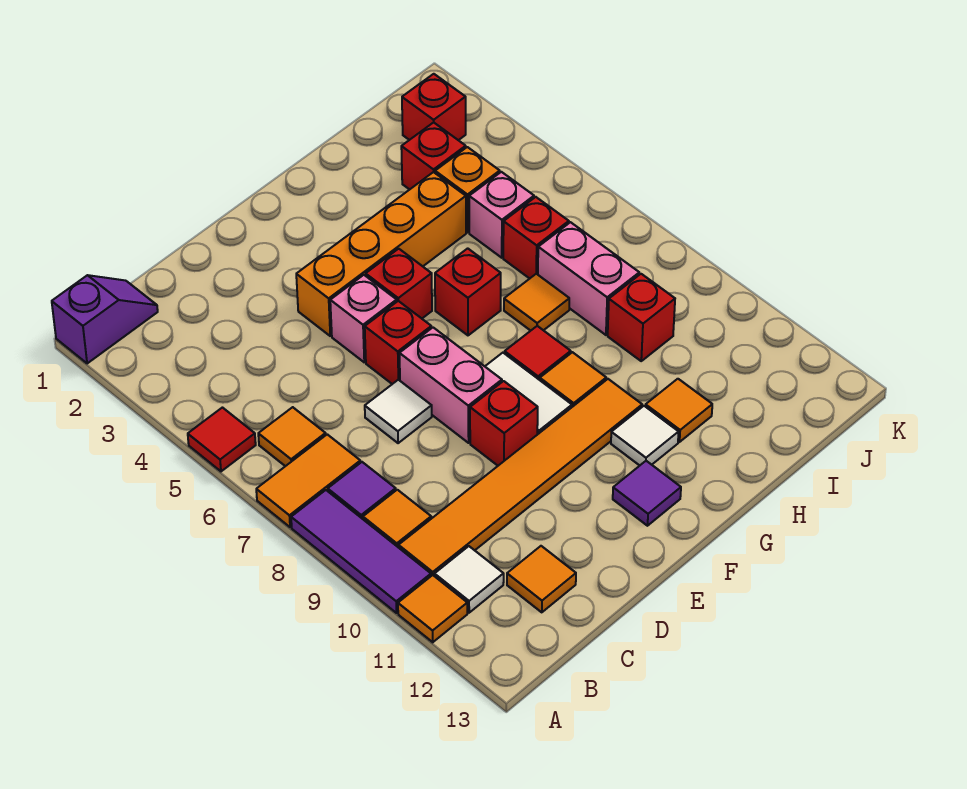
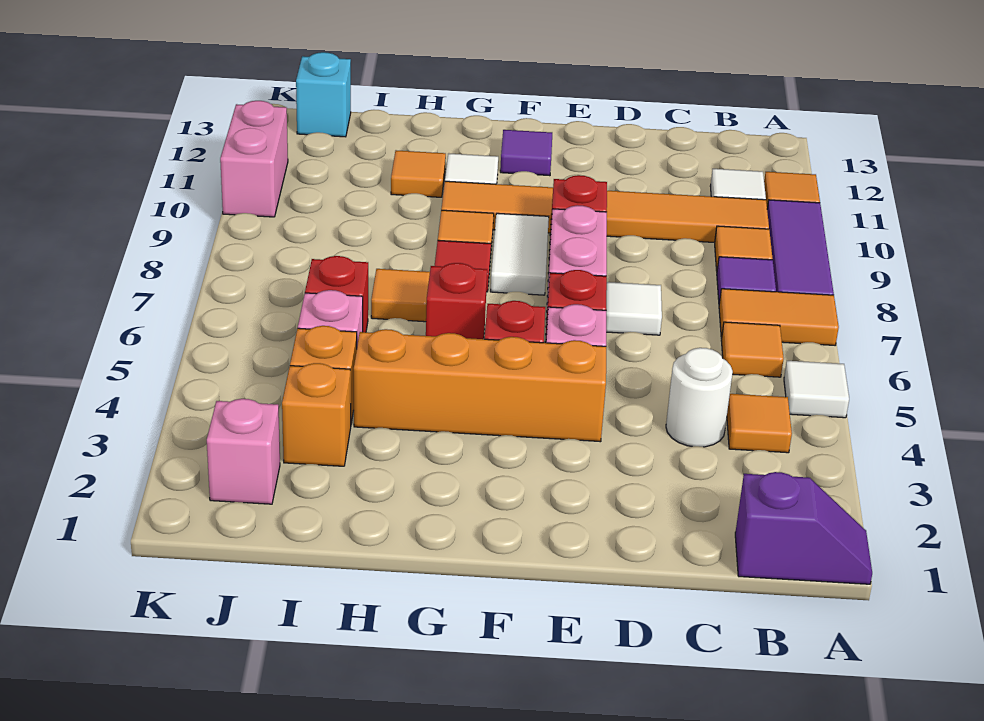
purple 1x2 slope [52,275,158,364] -> purple 1x2 slope turned to [735,472,872,584]
red 1x1 tile [188,408,256,471] -> white 1x1 tile [784,361,849,418]
none -> white 1x1 round brick [666,348,733,447]
orange 1x1 tile [507,546,576,612] -> orange 1x1 tile moved to [727,394,792,453]
red 1x1 brick [401,122,466,190] -> orange 1x1 brick [282,363,351,466]
pink 1x2 brick [538,222,639,335] -> pink 1x2 brick moved to [220,101,288,217]
red 1x1 brick [608,274,675,361] -> none
red 1x1 brick [402,74,466,140] -> pink 1x1 brick [207,399,280,504]
none -> cyan 1x1 brick [296,52,351,137]

